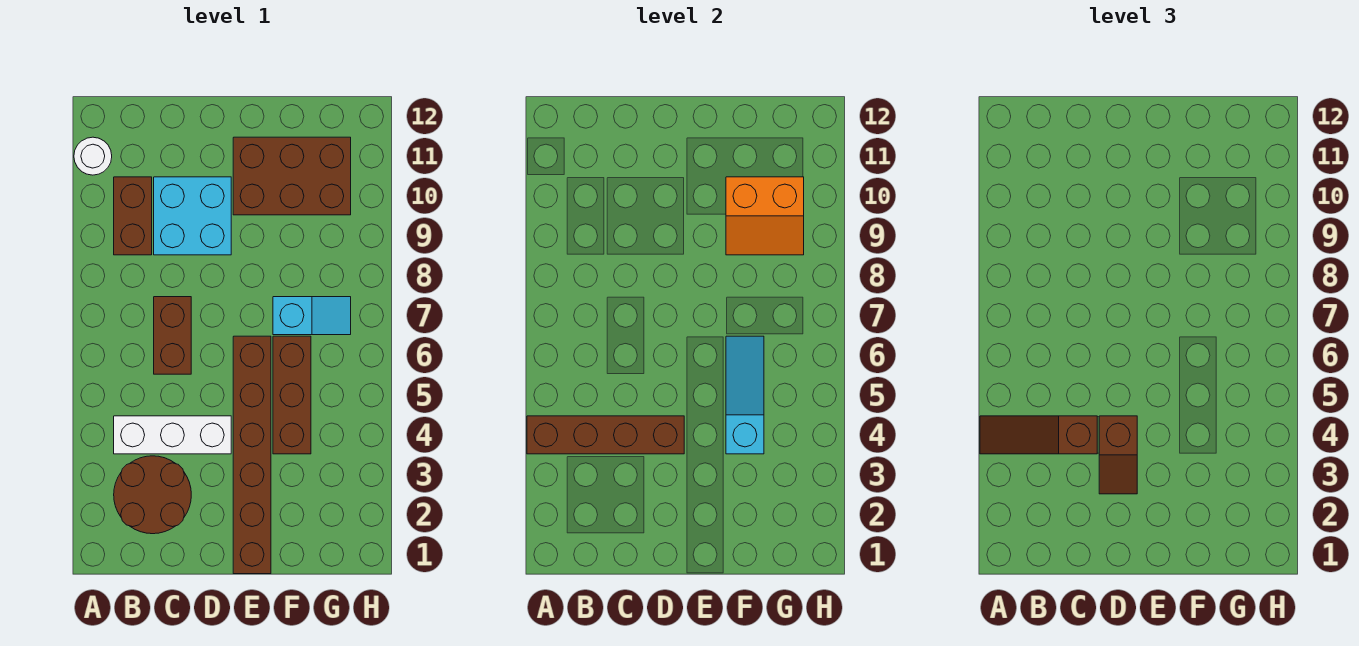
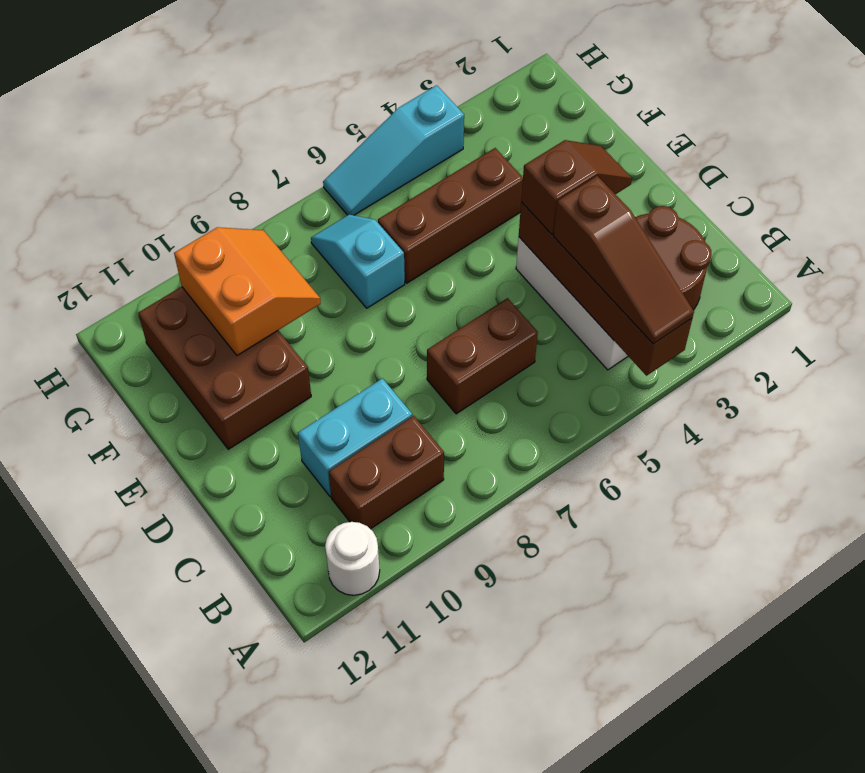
cyan 2x2 brick [154,177,231,255] -> cyan 1x2 brick [298,378,412,497]
brown 1x6 brick [233,336,271,574] -> none
cyan 1x3 slope [726,336,764,454] -> cyan 1x3 slope moved to [323,85,464,215]

